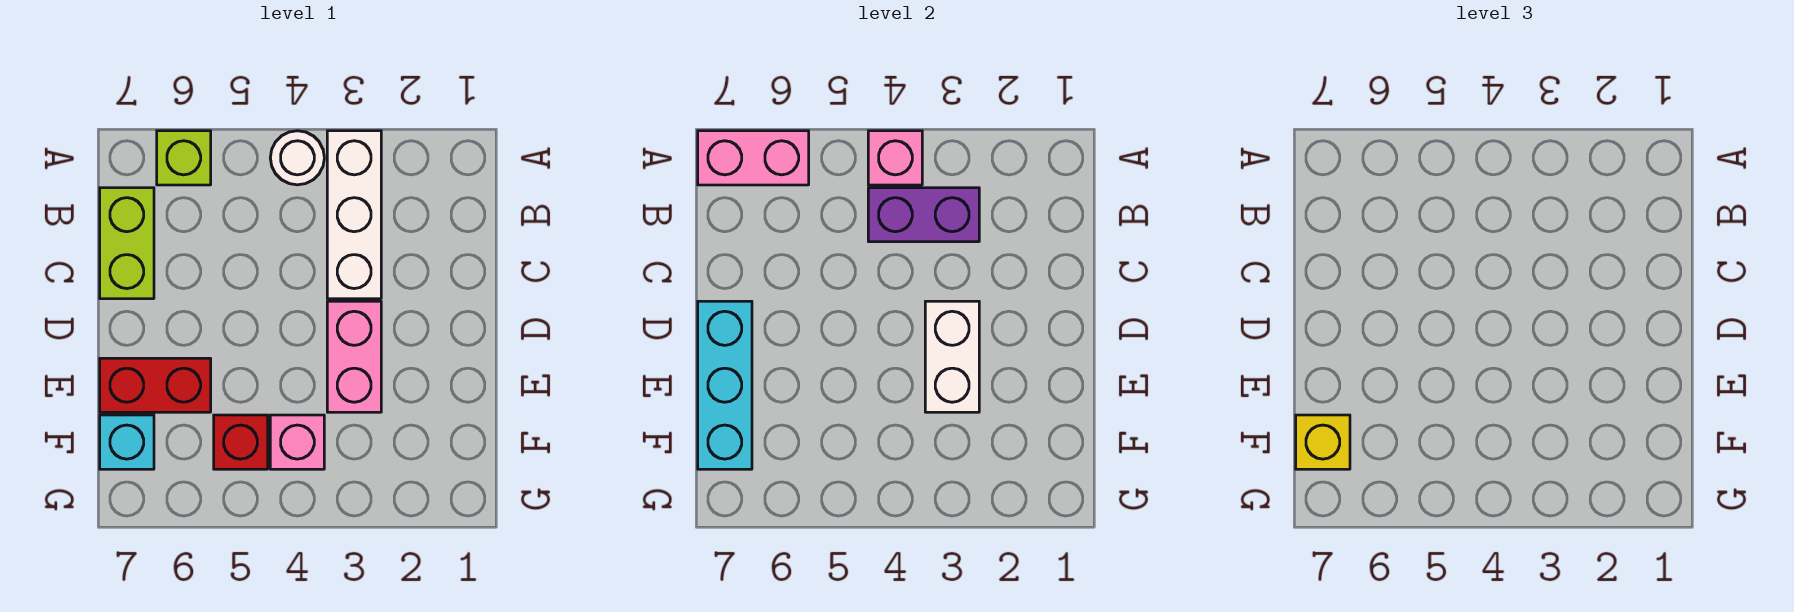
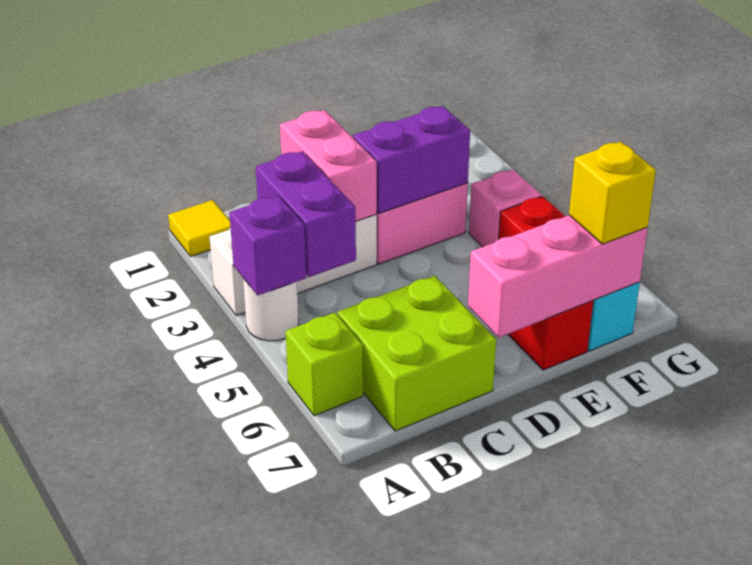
none -> yellow 1x1 tile [168,200,231,256]
pink 1x1 brick [868,131,922,185] -> purple 1x1 brick [229,196,306,295]
pink 1x2 brick [698,131,809,185] -> pink 1x2 brick moved to [280,110,377,221]
lime 1x2 brick [100,188,154,299] -> lime 2x2 brick [338,276,496,431]
white 1x2 brick [925,301,979,412] -> purple 1x2 brick [353,106,470,213]
cyan 1x3 brick [698,301,752,469] -> pink 1x3 brick [468,215,647,338]

